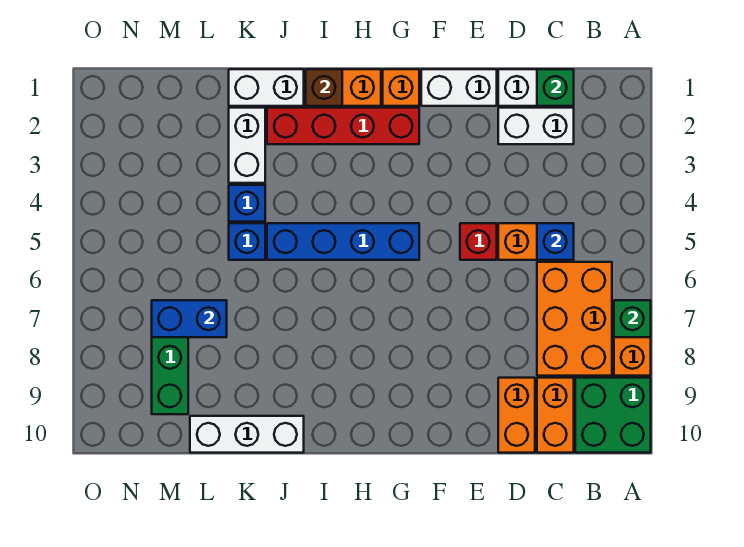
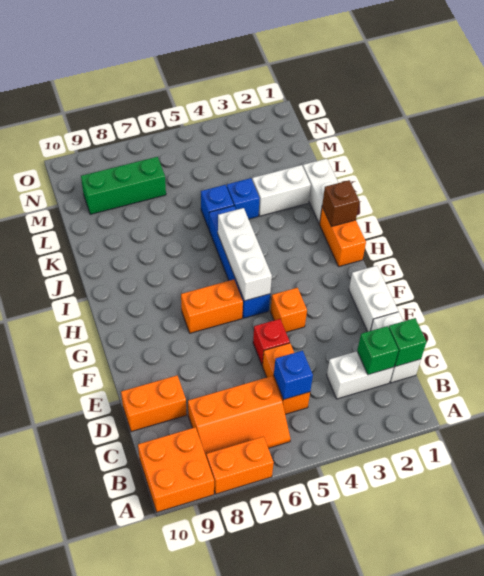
green 1x1 brick [614,300,651,337] -> green 1x1 brick moved to [357,326,398,375]
green 2x2 brick [575,378,651,453] -> orange 2x2 brick [138,427,214,512]
orange 2x3 brick [537,262,612,376] -> orange 2x3 slope [188,376,290,455]
white 1x2 brick [498,108,574,144] -> white 1x2 brick turned to [327,351,394,399]
orange 1x2 brick [537,378,574,453] -> orange 1x2 brick moved to [181,280,243,333]
orange 1x1 brick [383,69,419,106] -> orange 1x1 brick moved to [270,288,307,332]
red 1x4 brick [267,108,419,144] -> none
white 1x3 brick [190,416,304,453] -> white 1x3 brick moved to [218,208,272,301]
blue 1x2 brick [152,300,227,337] -> none

